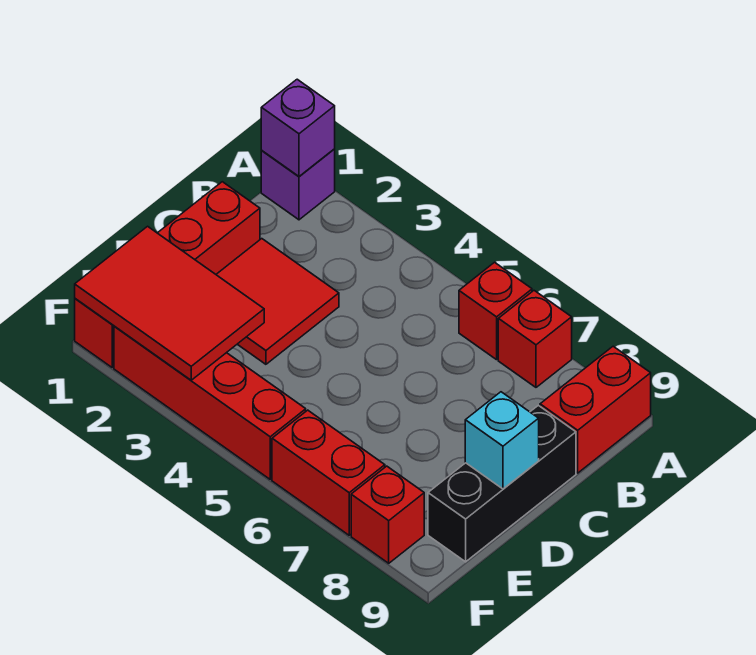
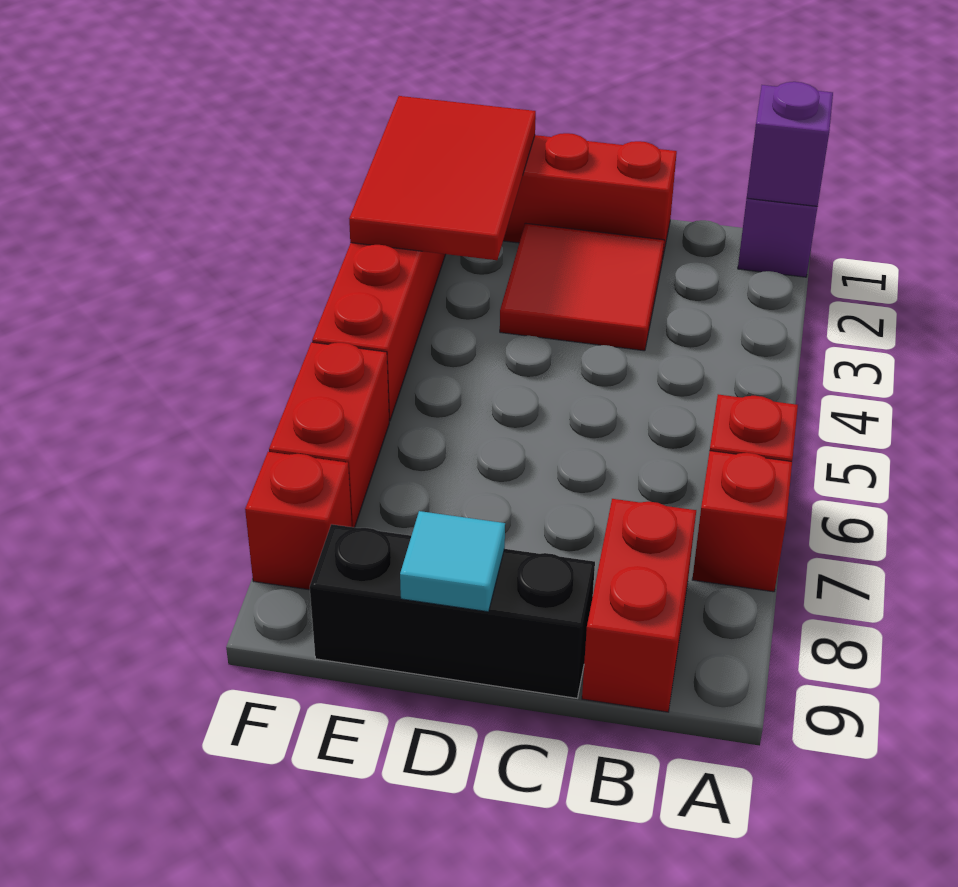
red 1x2 brick [540,346,651,473] -> red 1x2 brick turned to [582,499,696,712]
cyan 1x1 brick [465,392,539,489] -> cyan 1x1 tile [400,511,505,612]

